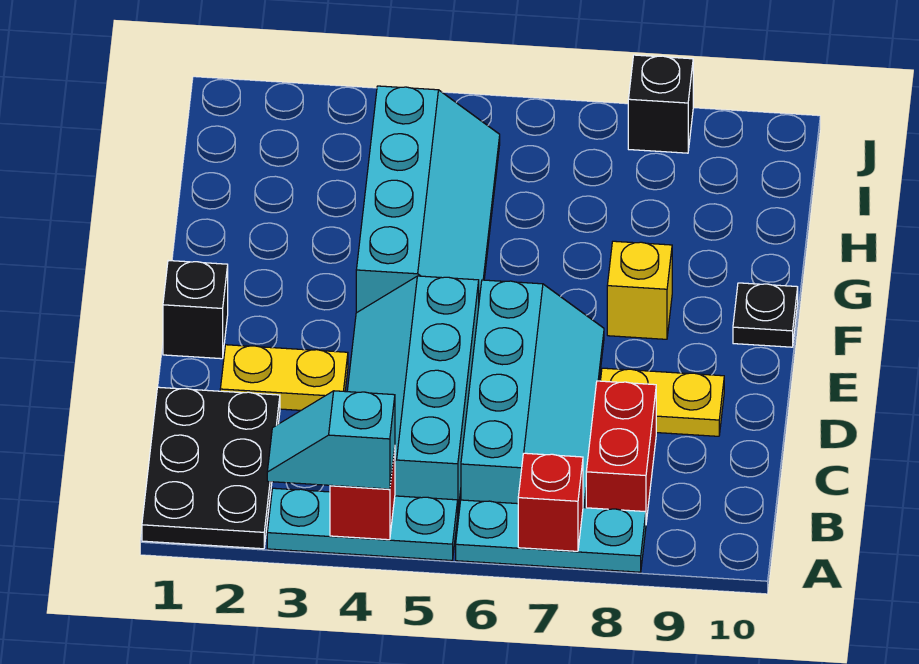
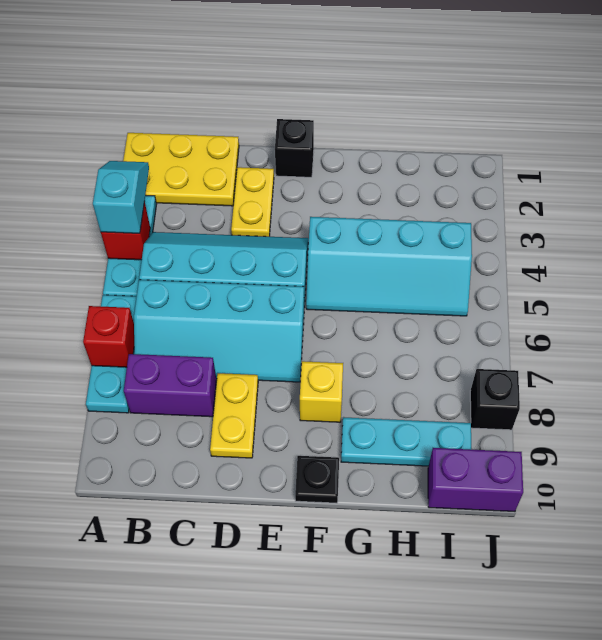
black 2x3 plate [142,387,280,549] -> yellow 2x3 plate [123,133,239,206]
red 1x2 brick [586,381,656,522] -> purple 1x2 brick [124,354,217,417]
none -> cyan 1x3 plate [341,417,471,466]
none -> purple 1x2 brick [428,448,523,511]

